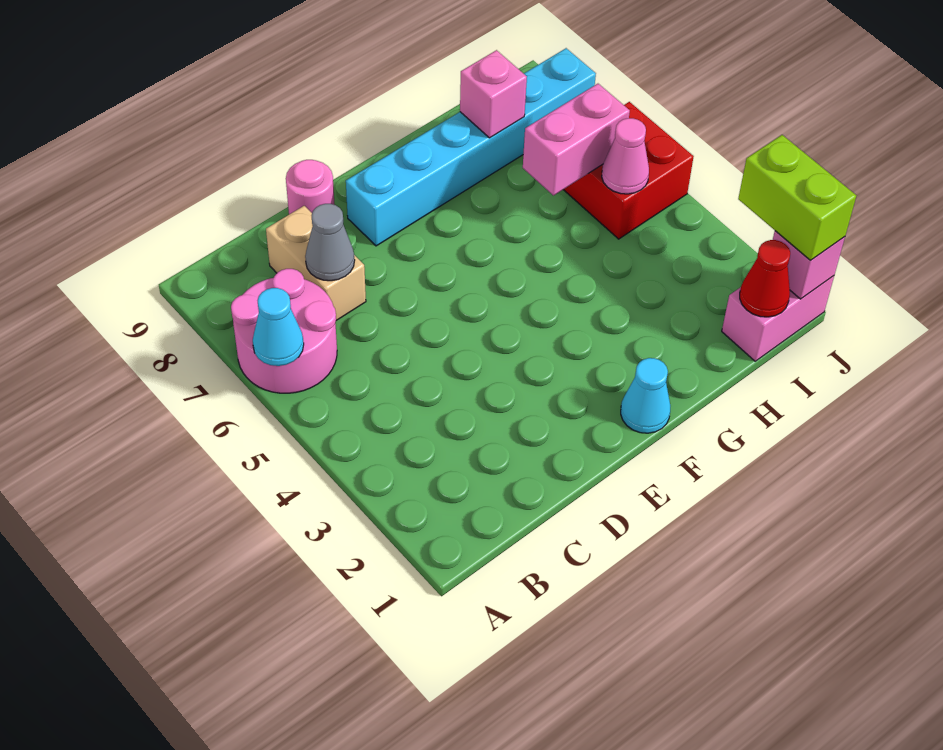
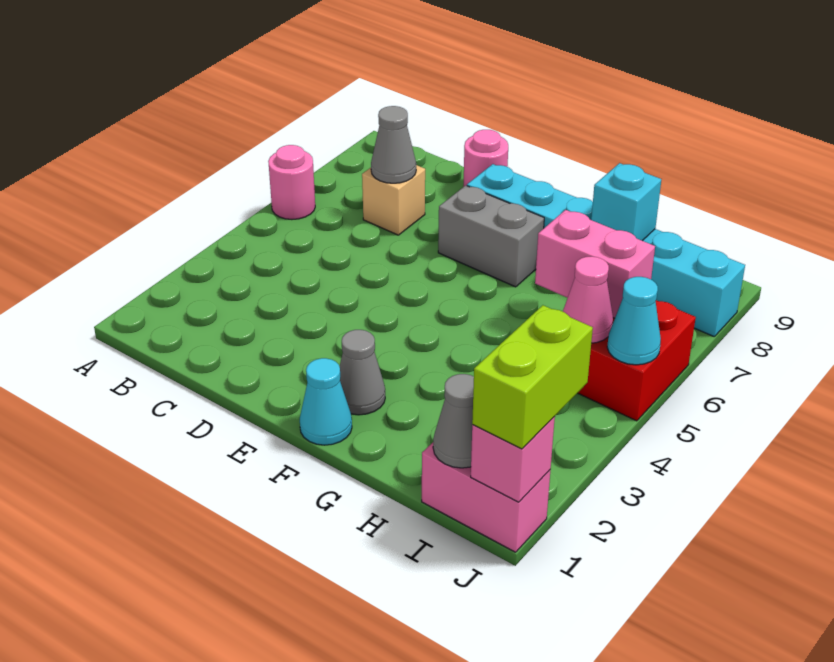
pink 2x2 round brick [231,269,337,393] -> pink 1x1 round brick [268,145,315,219]
cyan 1x1 cone [253,288,304,366] -> cyan 1x1 cone moved to [607,277,661,365]
tan 1x2 brick [266,206,366,320] -> tan 1x1 brick [362,165,425,235]
none -> grey 1x2 brick [438,185,544,287]
none -> grey 1x1 cone [340,330,385,415]
pink 1x1 brick [460,50,527,138] -> cyan 1x1 brick [591,163,661,241]
red 1x1 cone [740,240,790,317] -> grey 1x1 cone [433,374,474,468]

